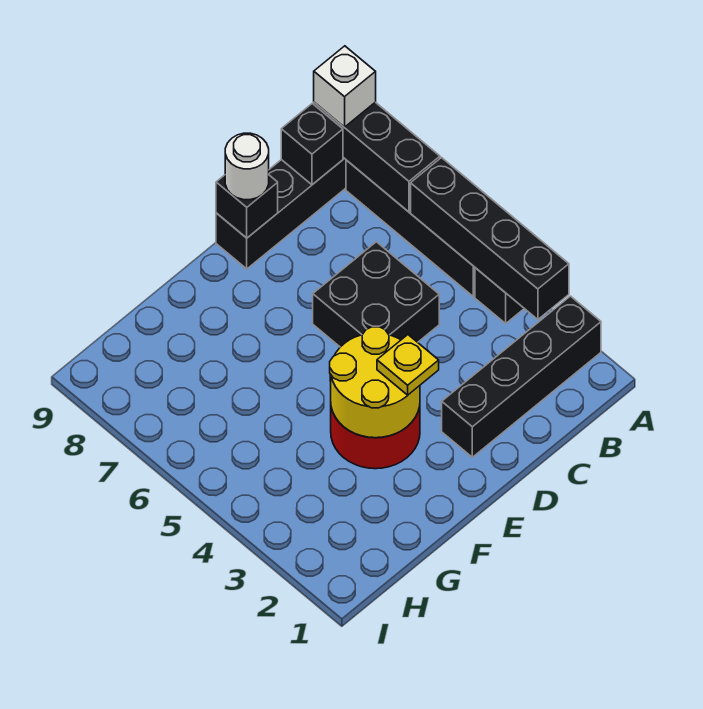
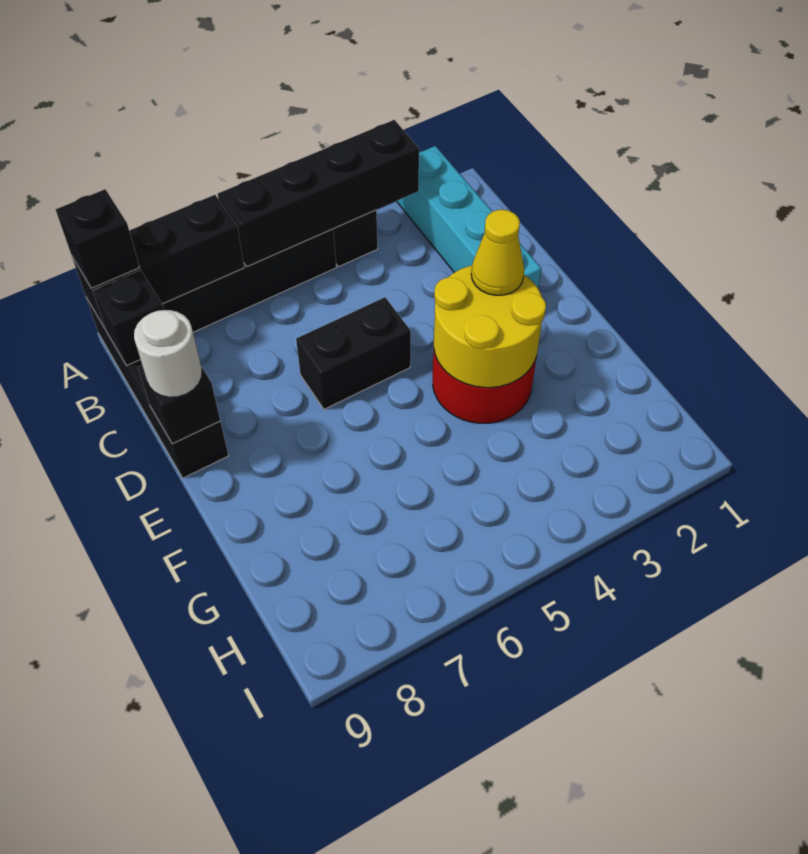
black 1x4 brick [442,296,601,457] -> cyan 1x4 brick [397,146,541,289]
white 1x1 brick [314,46,376,127] -> black 1x1 brick [56,189,139,289]
black 2x2 brick [313,242,439,347] -> black 1x2 brick [296,297,411,409]
yellow 1x1 plate [377,335,439,395] -> yellow 1x1 cone [471,210,524,295]

